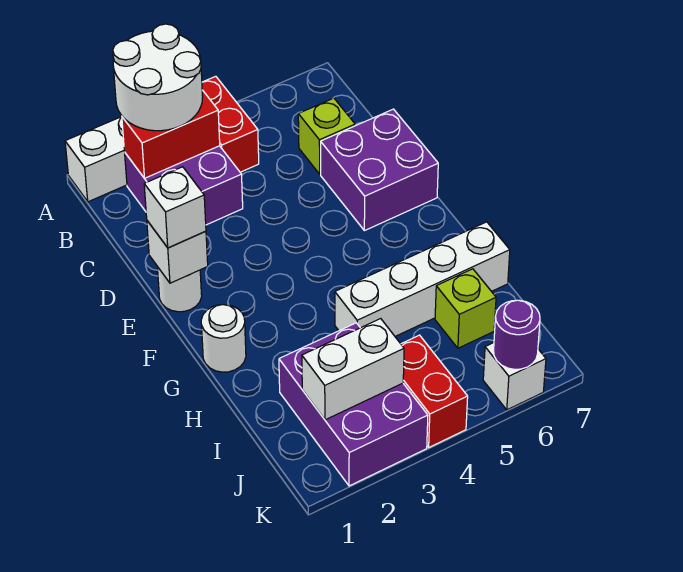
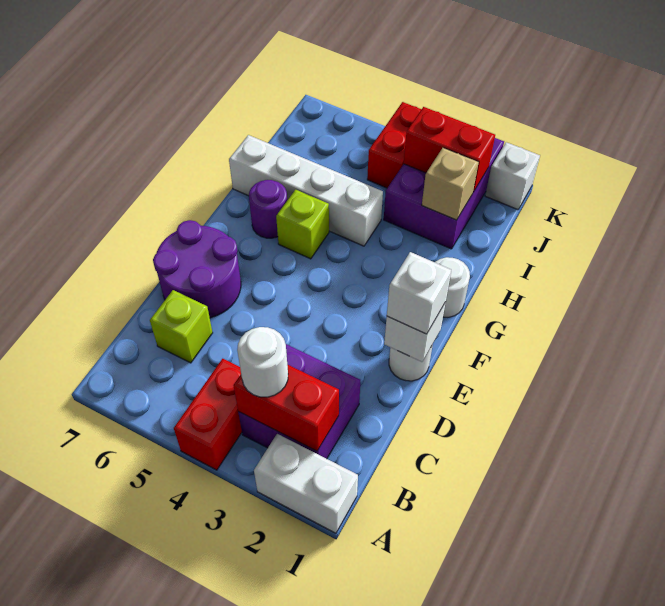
white 2x2 round brick [113,24,203,131] -> white 1x1 round brick [237,327,288,397]
purple 2x2 brick [321,109,438,231] -> purple 2x2 round brick [153,220,241,318]
none -> tan 1x1 brick [422,148,479,220]
lime 1x1 brick [435,269,496,348] -> lime 1x1 brick moved to [276,190,329,259]
white 1x2 brick [302,319,404,420] -> red 1x2 brick [404,107,495,192]
white 1x1 brick [483,343,546,410] -> white 1x1 brick moved to [485,142,540,210]
purple 1x1 round brick [494,300,540,369] -> purple 1x1 round brick moved to [249,180,287,238]

